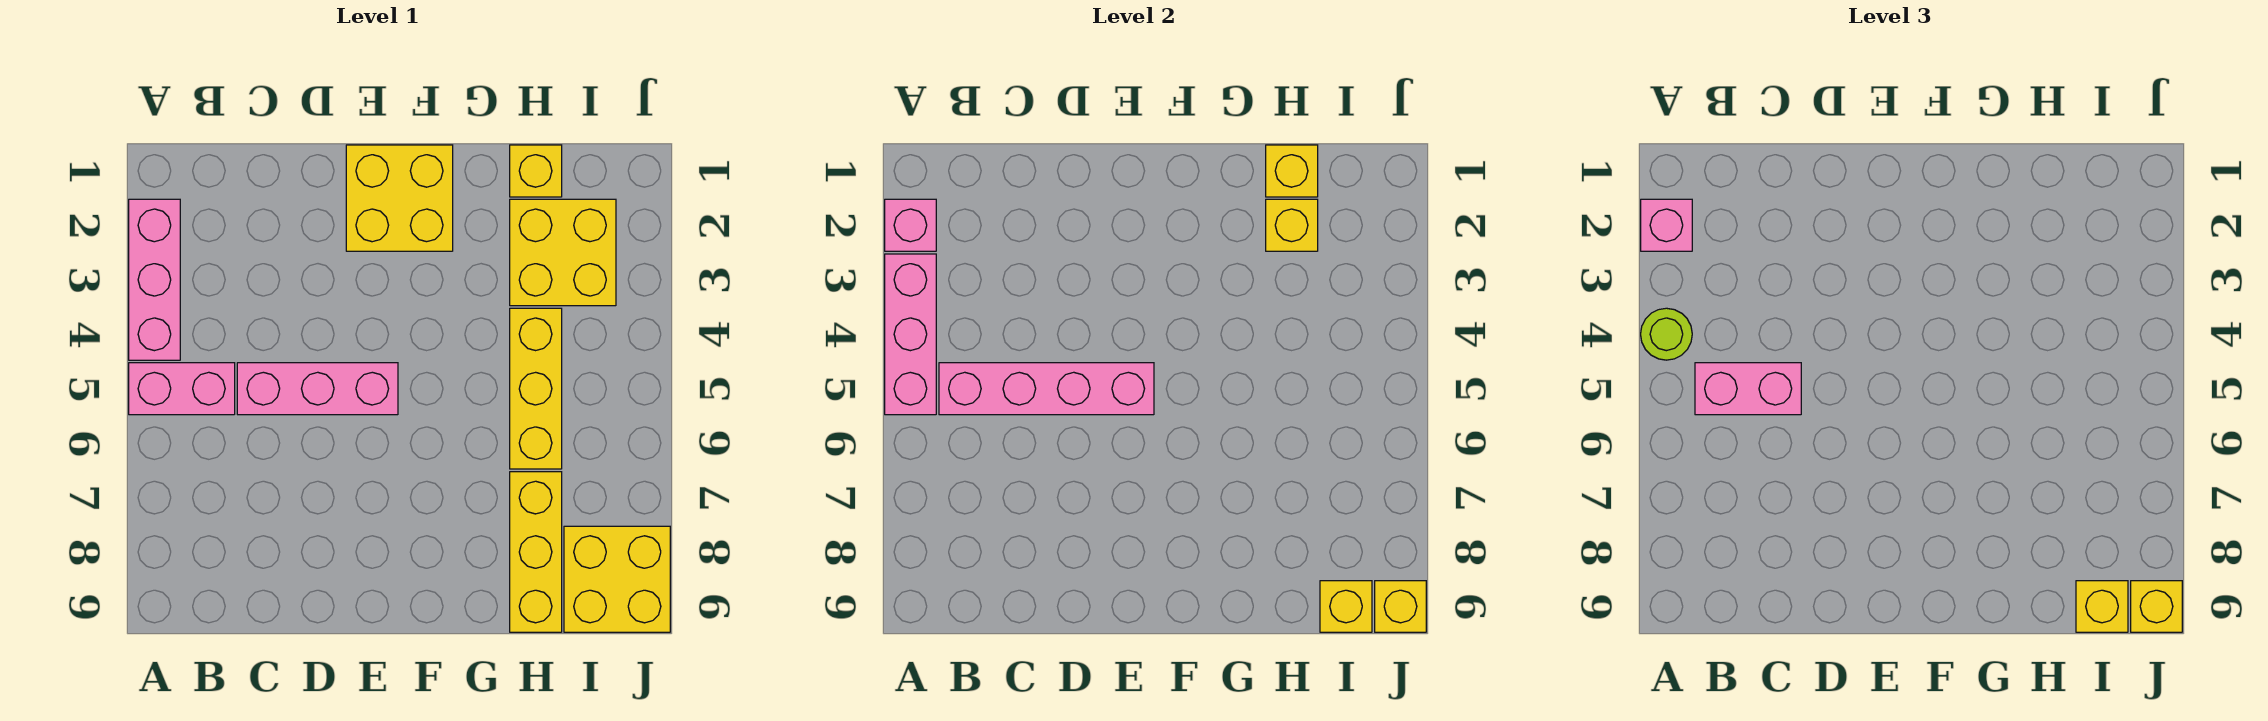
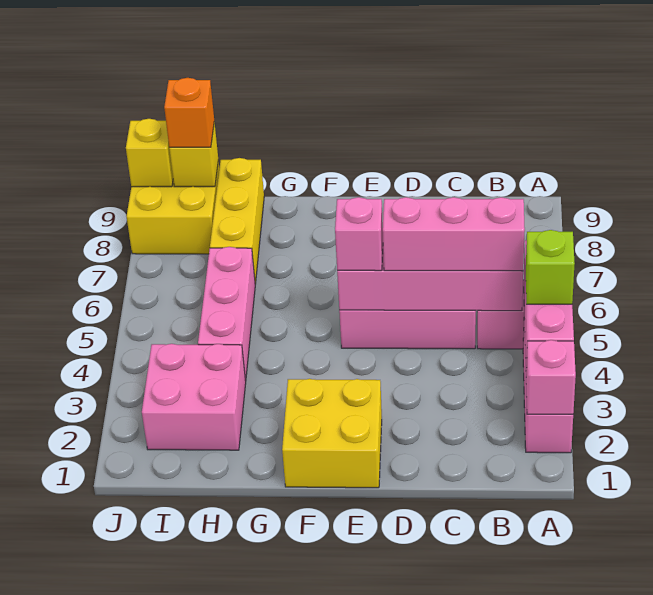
pink 1x1 brick [1641,199,1692,251] -> pink 1x1 brick moved to [335,197,383,271]
lime 1x1 round brick [1641,308,1692,360] -> lime 1x1 brick [526,230,575,304]
pink 1x2 brick [1695,363,1801,415] -> pink 1x3 brick [383,197,525,271]
yellow 1x1 brick [510,145,562,197] -> none
yellow 1x1 brick [1266,145,1318,197] -> none
yellow 2x2 brick [510,199,616,306] -> pink 2x2 brick [142,344,246,450]
yellow 1x1 brick [1266,199,1318,251] -> none
yellow 1x3 brick [510,308,562,469] -> pink 1x3 brick [198,247,255,380]
yellow 1x1 brick [2076,581,2128,632] -> orange 1x1 brick [164,78,214,147]
yellow 1x1 brick [2131,581,2182,632] -> none

